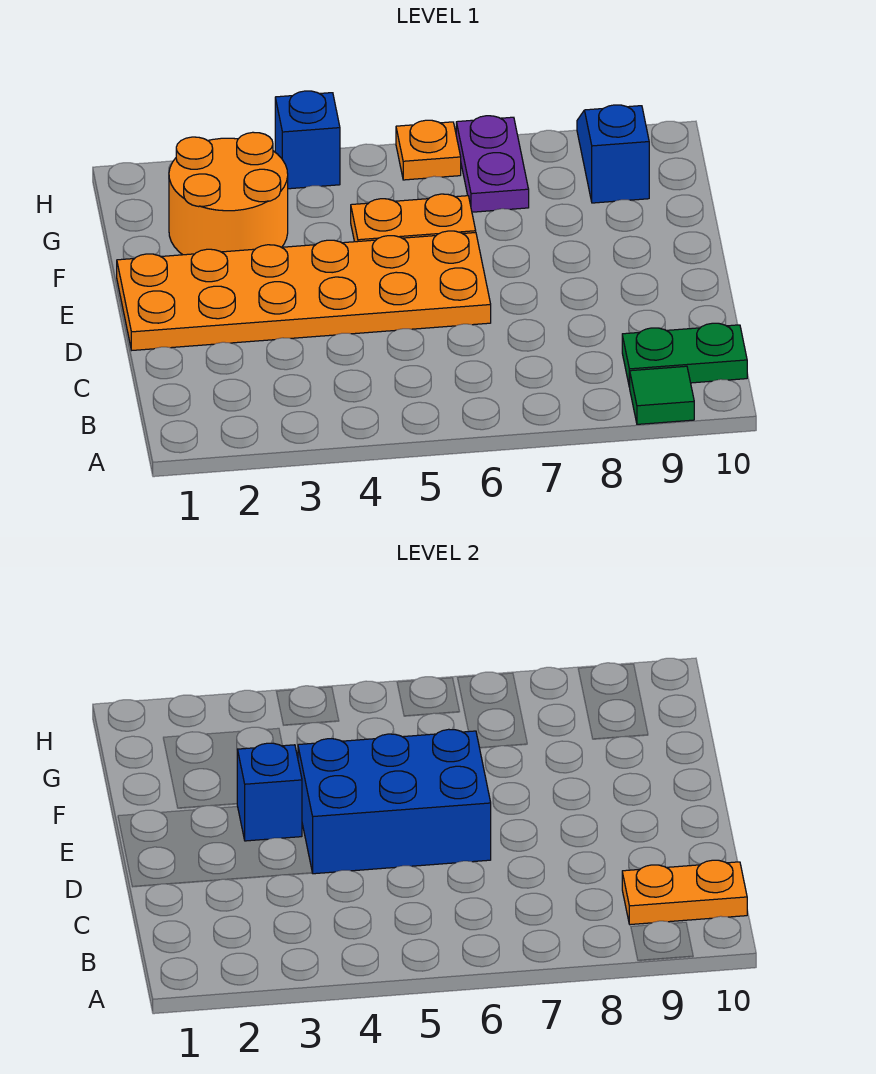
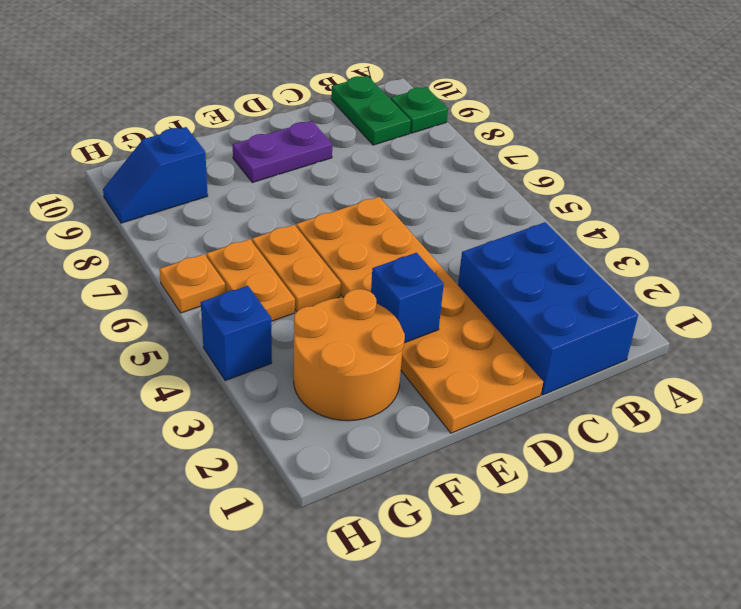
green 1x1 tile [630,366,694,424] -> green 1x1 plate [391,87,448,133]
orange 1x2 plate [622,860,747,925] -> orange 1x2 plate moved to [207,239,295,321]
blue 2x3 brick [298,729,491,874] -> blue 2x3 brick moved to [458,222,638,395]
purple 1x2 plate [456,116,529,212] -> purple 1x2 plate moved to [233,121,332,182]

